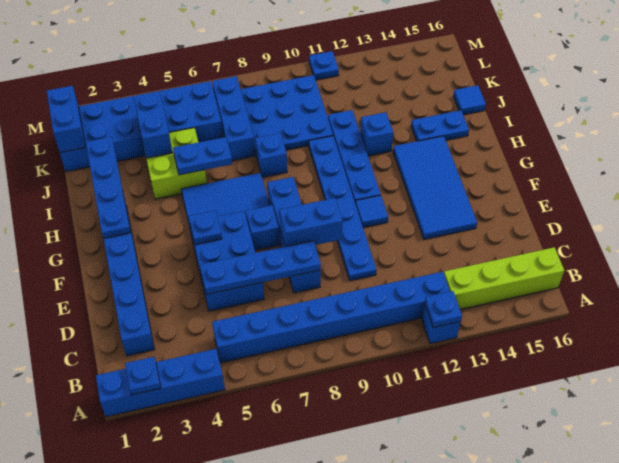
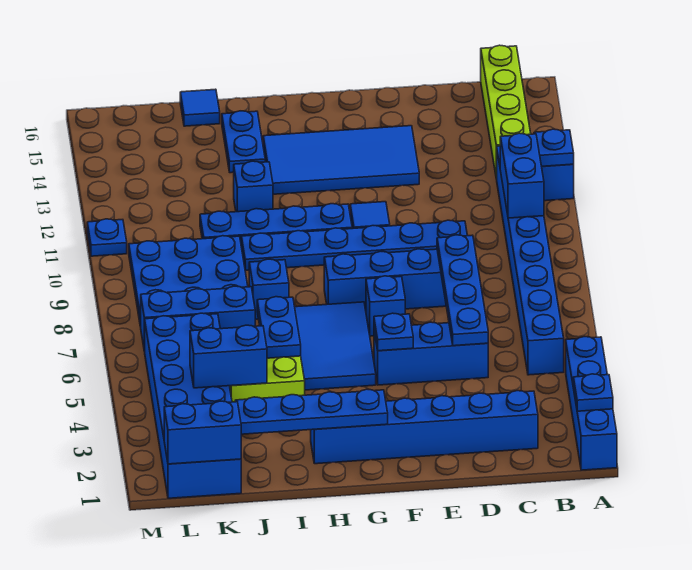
blue 2x3 brick [190,211,264,311] -> blue 1x3 brick [374,322,488,385]
blue 1x2 brick [280,198,343,247] -> blue 1x2 brick moved to [500,133,544,218]

